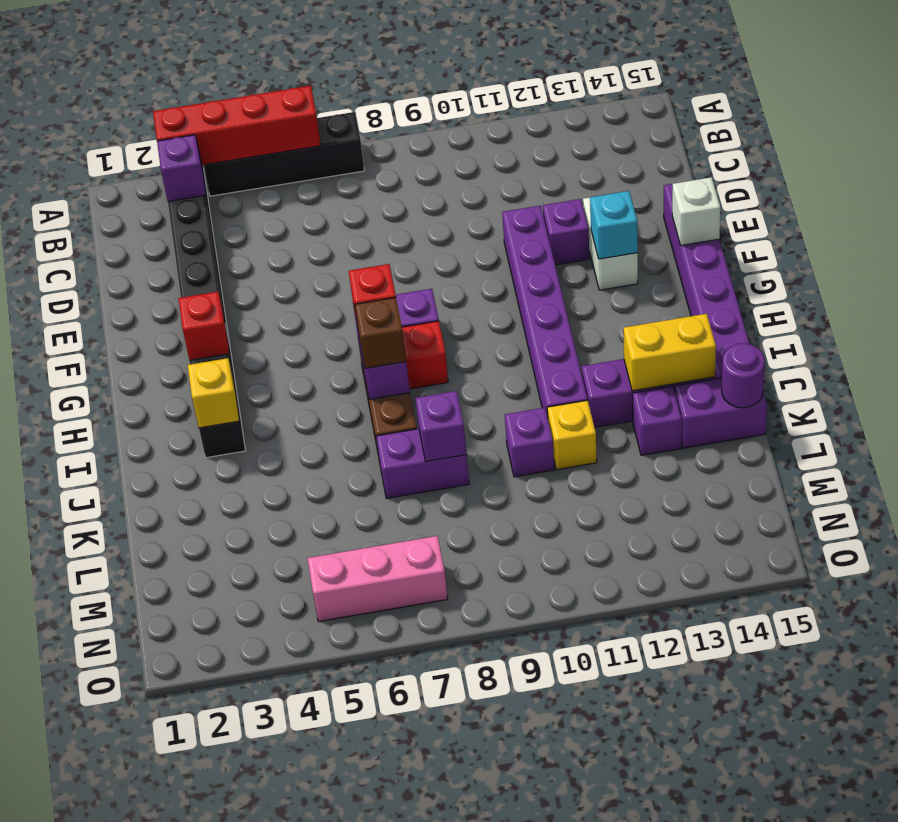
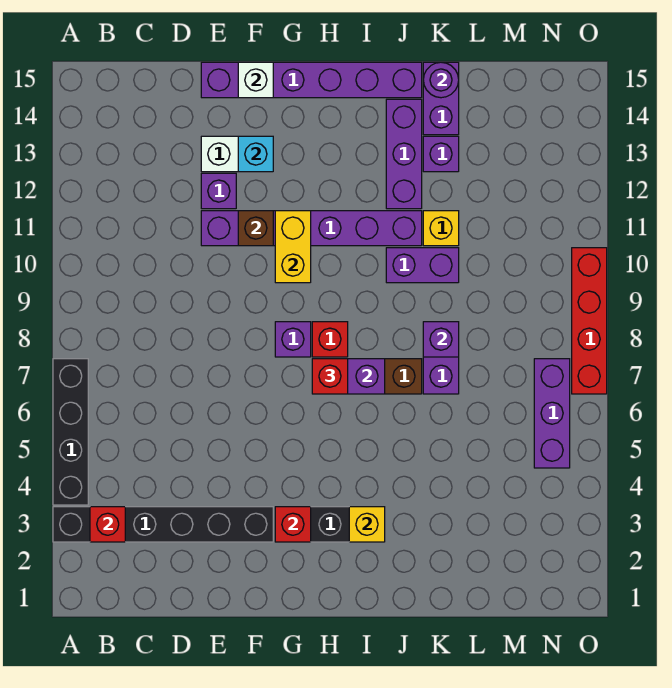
red 1x4 brick [153,86,321,165] -> red 1x4 brick moved to [572,248,607,394]
purple 1x1 brick [157,135,206,201] -> red 1x1 brick [90,507,125,542]
brown 1x1 brick [355,298,406,368] -> brown 1x1 brick moved to [238,211,273,246]
yellow 1x2 brick [623,314,716,391] -> yellow 1x2 brick moved to [275,211,311,283]
purple 1x1 brick [505,408,554,477] -> purple 1x2 brick [386,248,459,283]
pink 1x3 brick [307,536,448,622] -> purple 1x3 brick [534,359,570,468]

